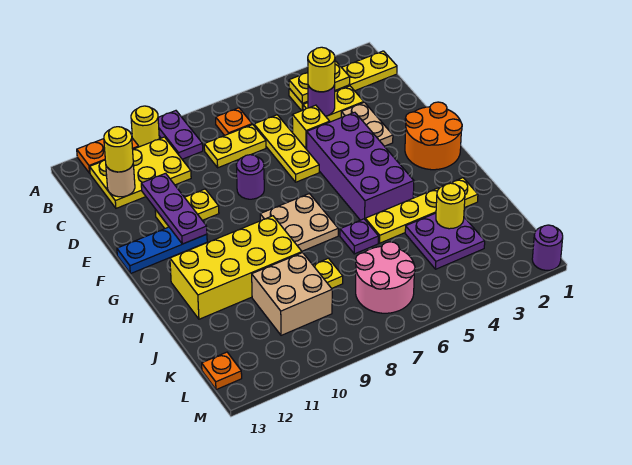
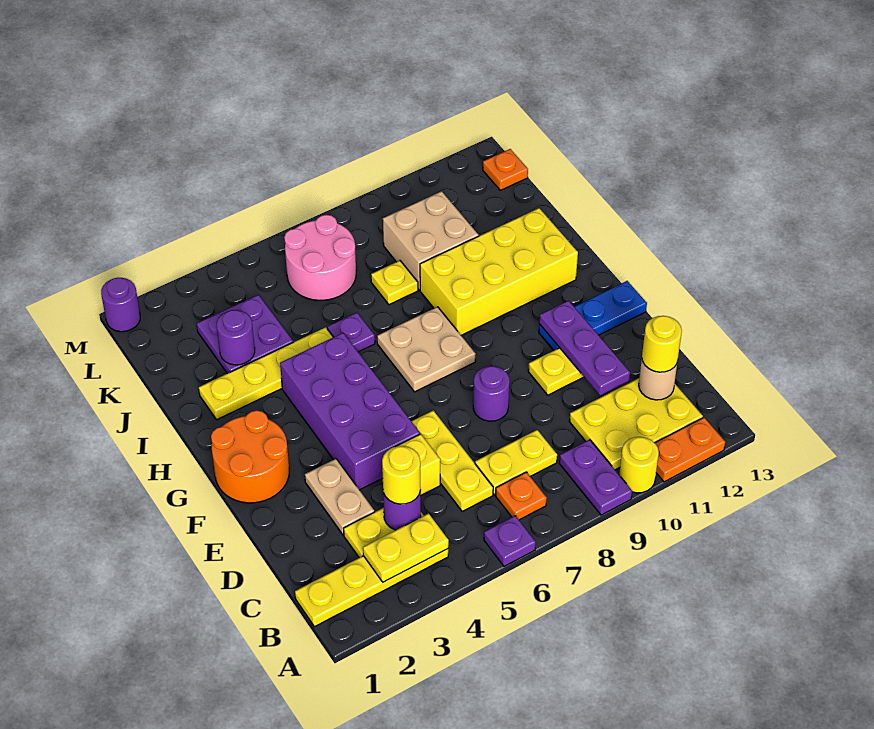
none -> purple 1x1 plate [484,516,536,566]
yellow 1x1 round brick [436,183,465,229] -> purple 1x1 round brick [217,310,255,365]

